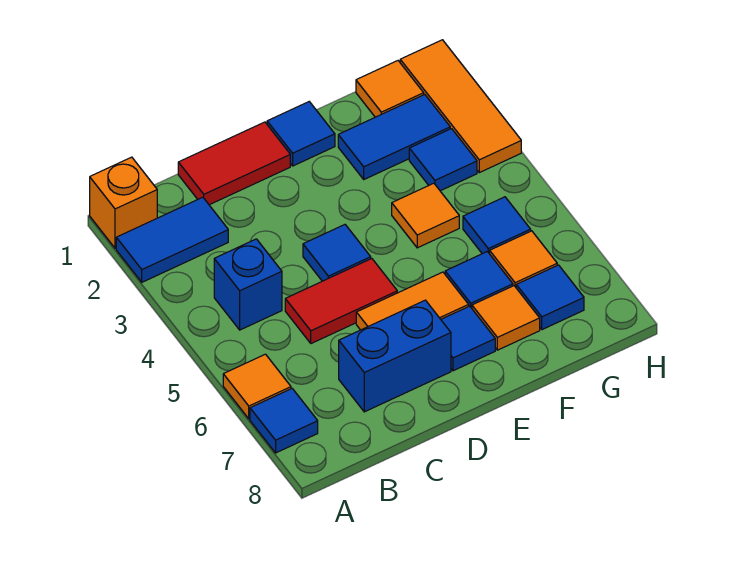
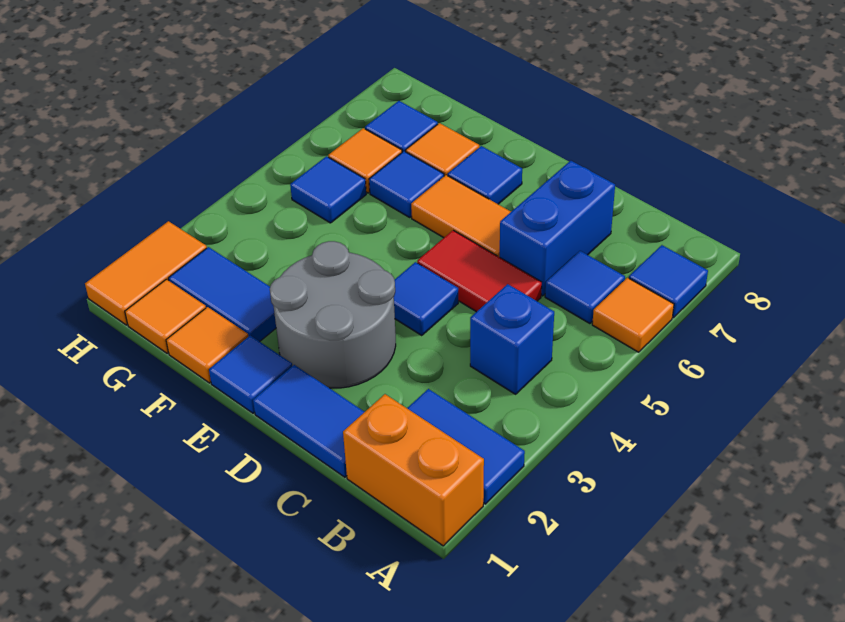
orange 1x1 brick [90,157,157,248] -> orange 1x2 brick [343,394,484,546]
red 1x2 tile [178,122,290,205] -> blue 1x2 tile [253,365,364,477]
blue 1x2 brick [339,300,451,412] -> blue 1x2 brick turned to [500,161,615,296]
none -> grey 2x2 round brick [270,241,396,388]
orange 1x1 tile [392,183,459,248] -> orange 1x1 tile moved to [166,307,248,383]
blue 1x1 tile [409,129,477,191] -> blue 1x1 tile moved to [545,251,625,324]
orange 1x3 tile [400,40,521,173] -> orange 1x2 tile [85,221,207,325]

